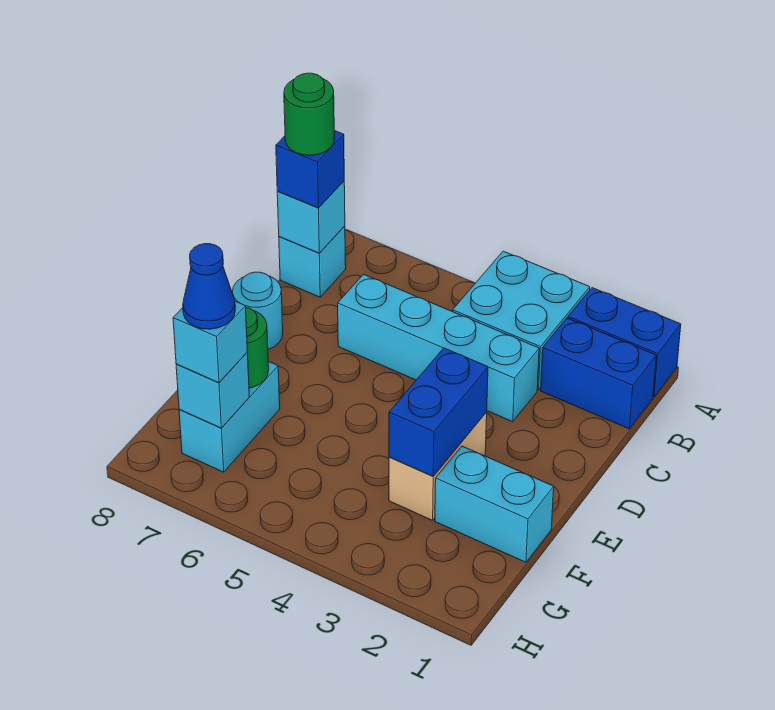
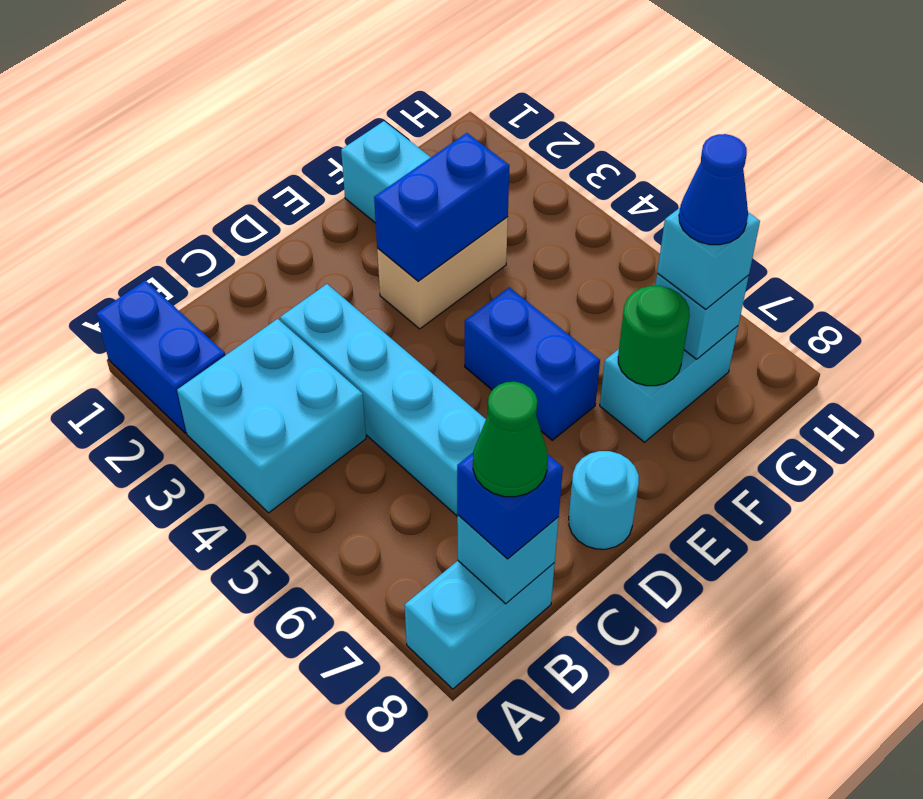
blue 1x2 brick [541,318,656,429] -> blue 1x2 brick moved to [465,287,600,440]
cyan 1x1 brick [279,226,346,297] -> cyan 1x2 brick [405,561,555,689]
green 1x1 round brick [284,73,334,155] -> green 1x1 cone [473,382,548,497]

